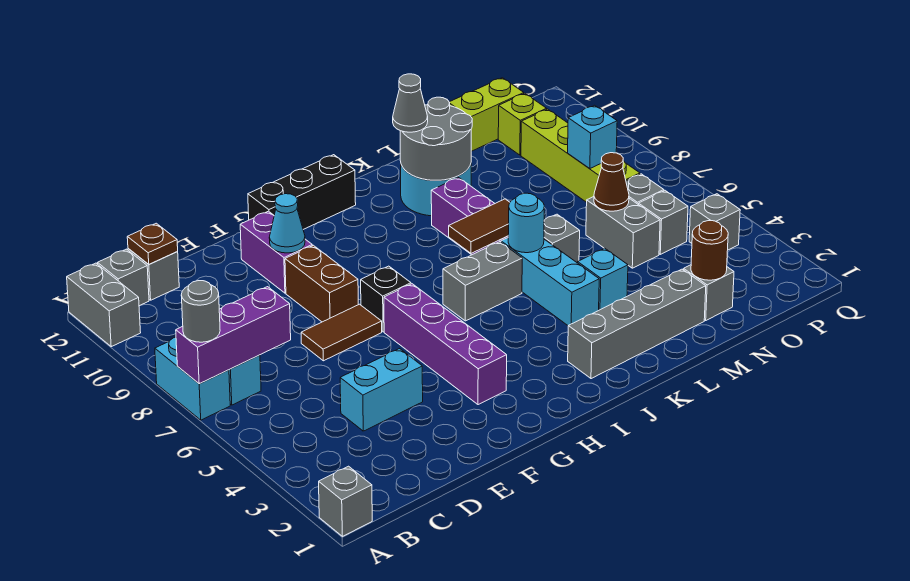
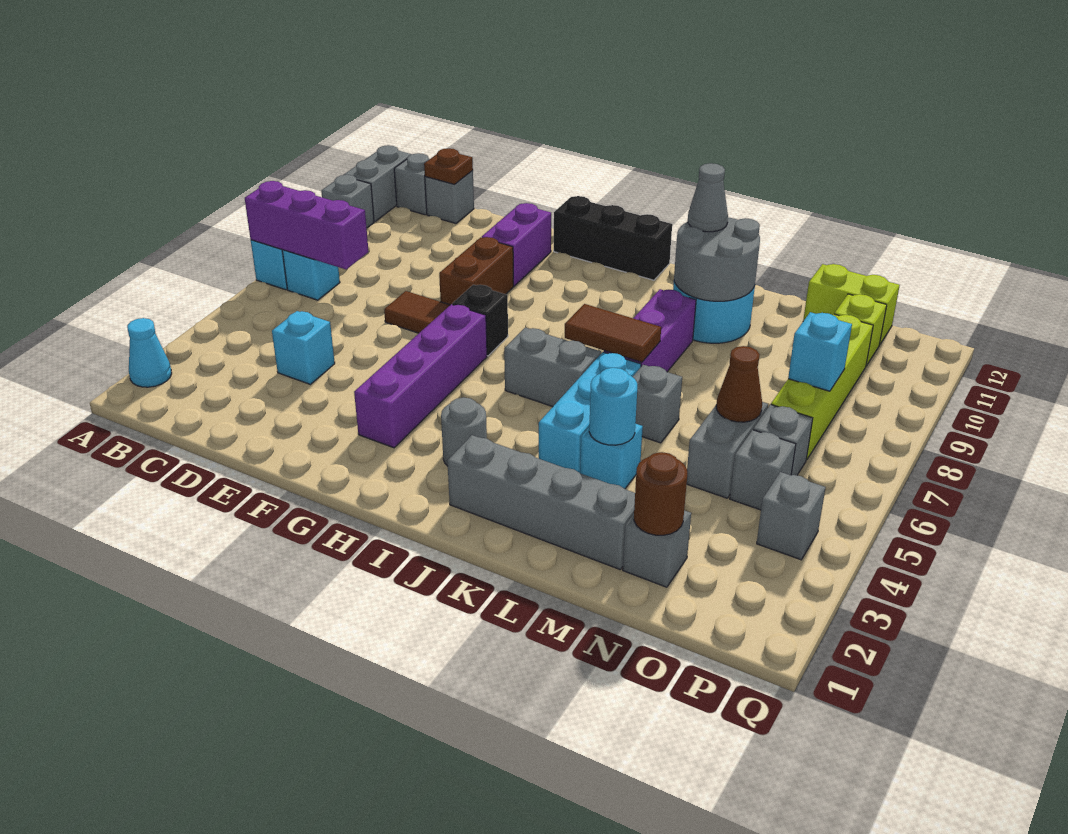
grey 1x1 brick [319,466,372,536] -> grey 1x1 brick moved to [321,175,374,228]
grey 1x1 round brick [181,281,220,342] -> grey 1x1 round brick moved to [441,397,487,466]
cyan 1x2 brick [340,349,423,431] -> cyan 1x1 brick [272,311,335,384]
cyan 1x1 cone [269,194,305,253] -> cyan 1x1 cone moved to [127,318,172,387]
cyan 1x1 round brick [508,193,544,253] -> cyan 1x1 round brick moved to [589,368,637,445]

